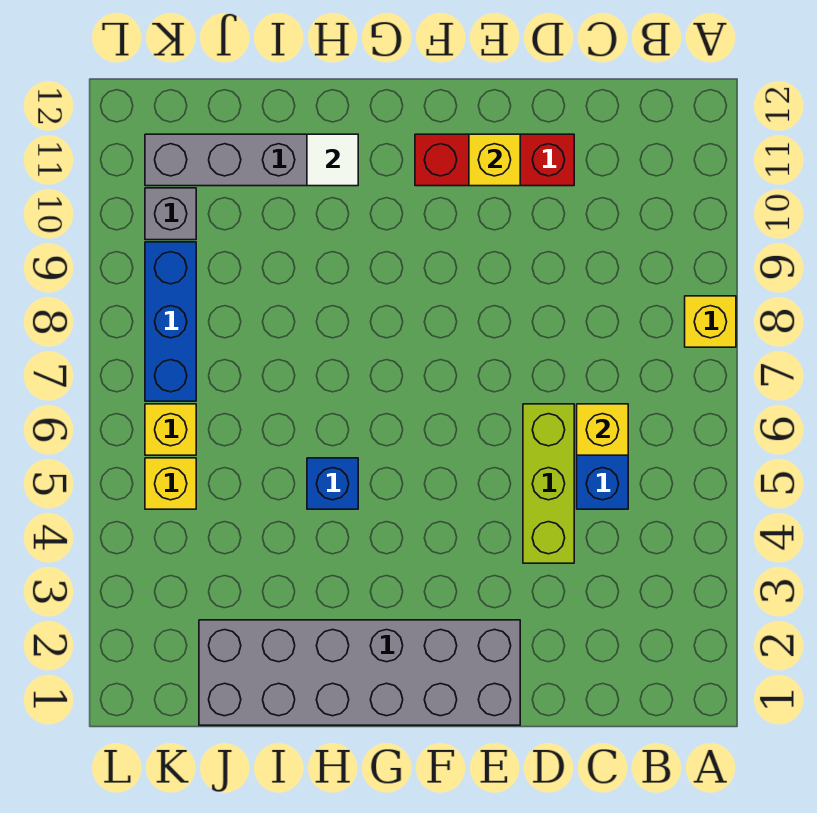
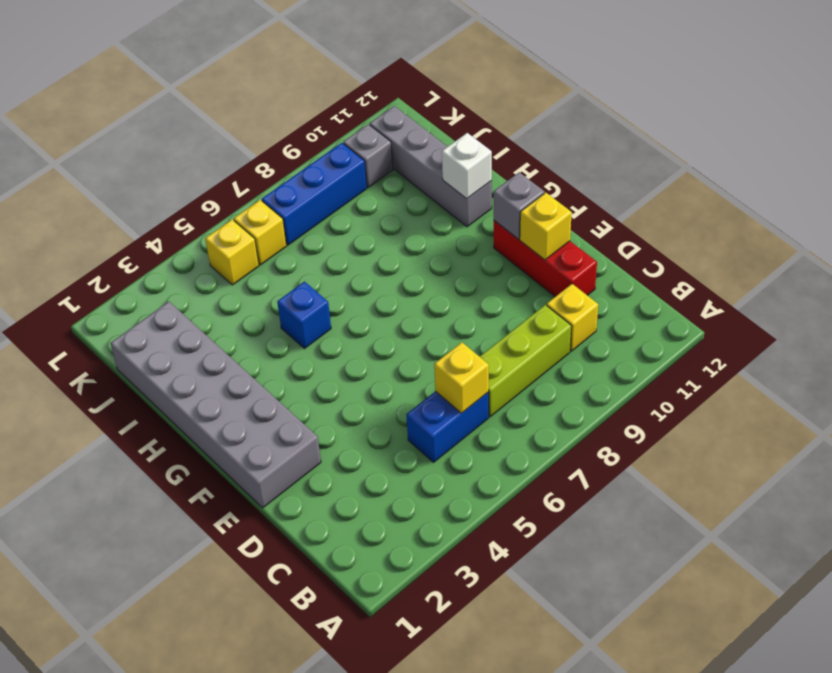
yellow 1x1 brick [685,296,736,347] -> yellow 1x1 brick moved to [547,284,598,351]
lime 1x3 brick [523,404,574,563] -> lime 1x3 brick moved to [480,305,571,417]
none -> grey 1x1 brick [494,172,545,239]
white 1x1 tile [307,134,358,186] -> white 1x1 brick [442,133,492,199]

